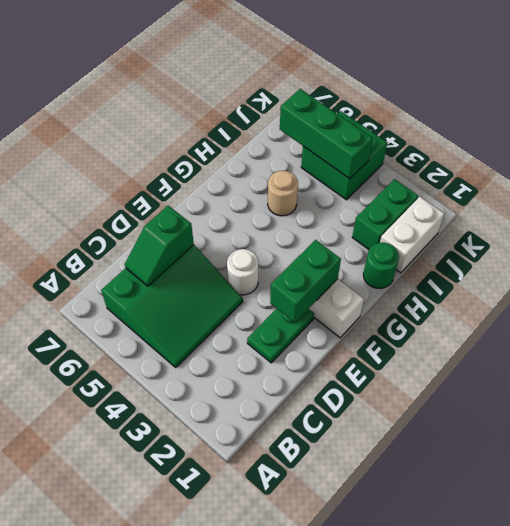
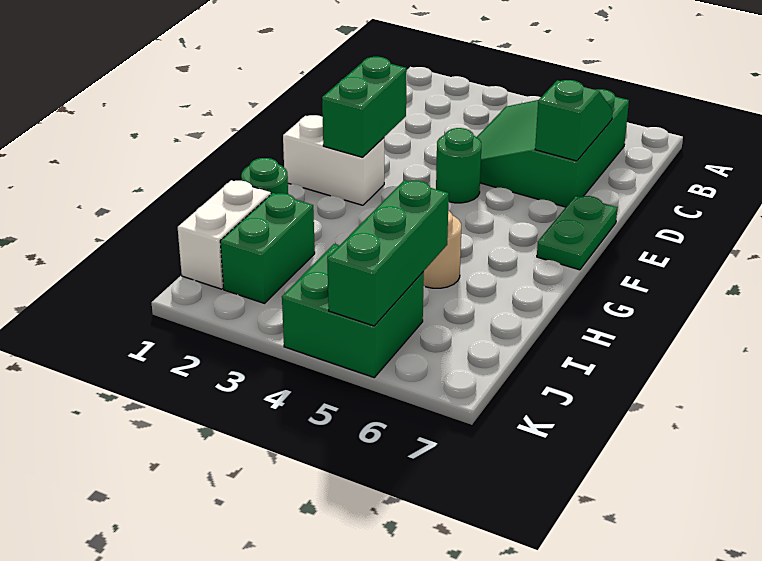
green 1x2 plate [247,309,314,363] -> green 1x2 plate moved to [537,196,618,270]
white 1x1 round brick [227,249,258,295] -> green 1x1 round brick [436,128,481,203]
green 1x3 brick [280,89,373,179] -> green 1x3 brick turned to [327,180,449,326]

